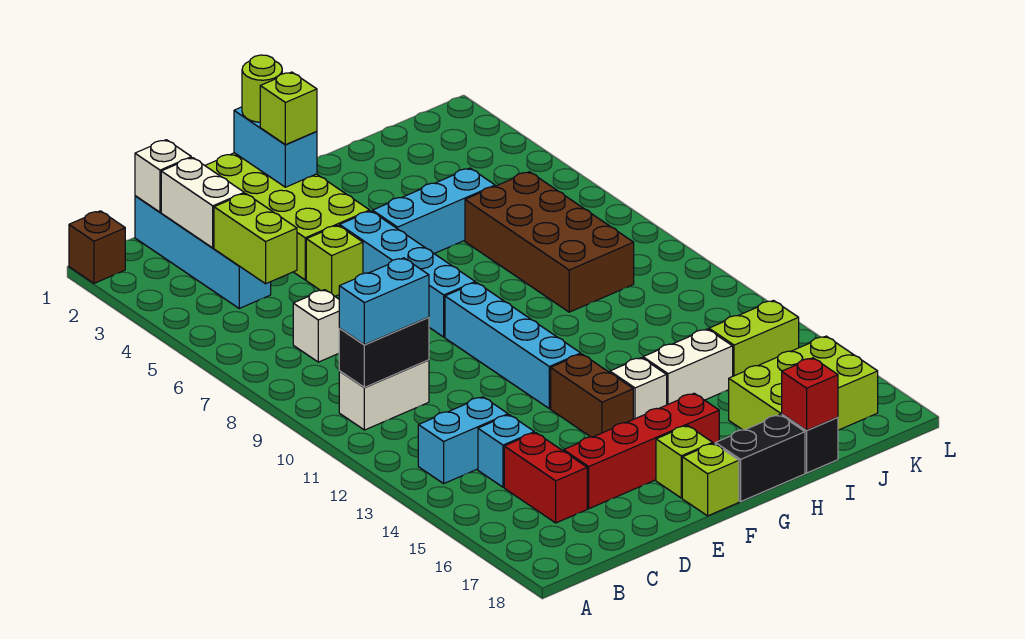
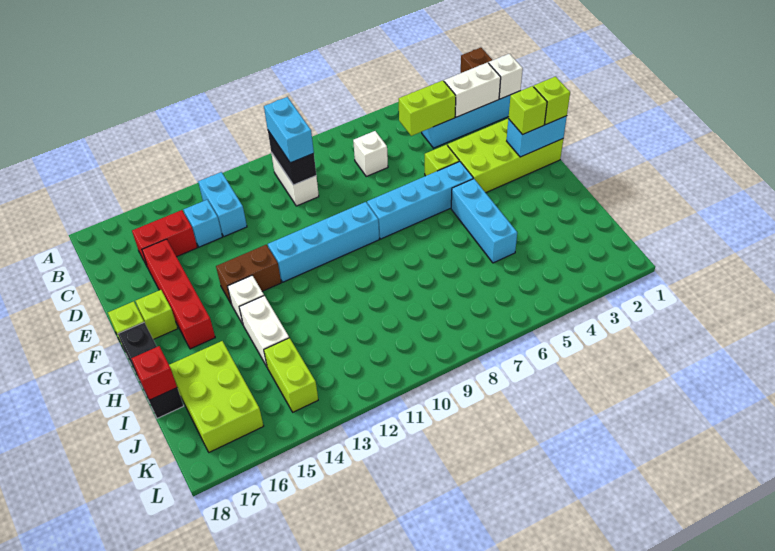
lime 1x1 round brick [242,55,282,122] -> lime 1x1 brick [534,77,570,125]
brown 2x4 brick [465,172,634,312] -> none

